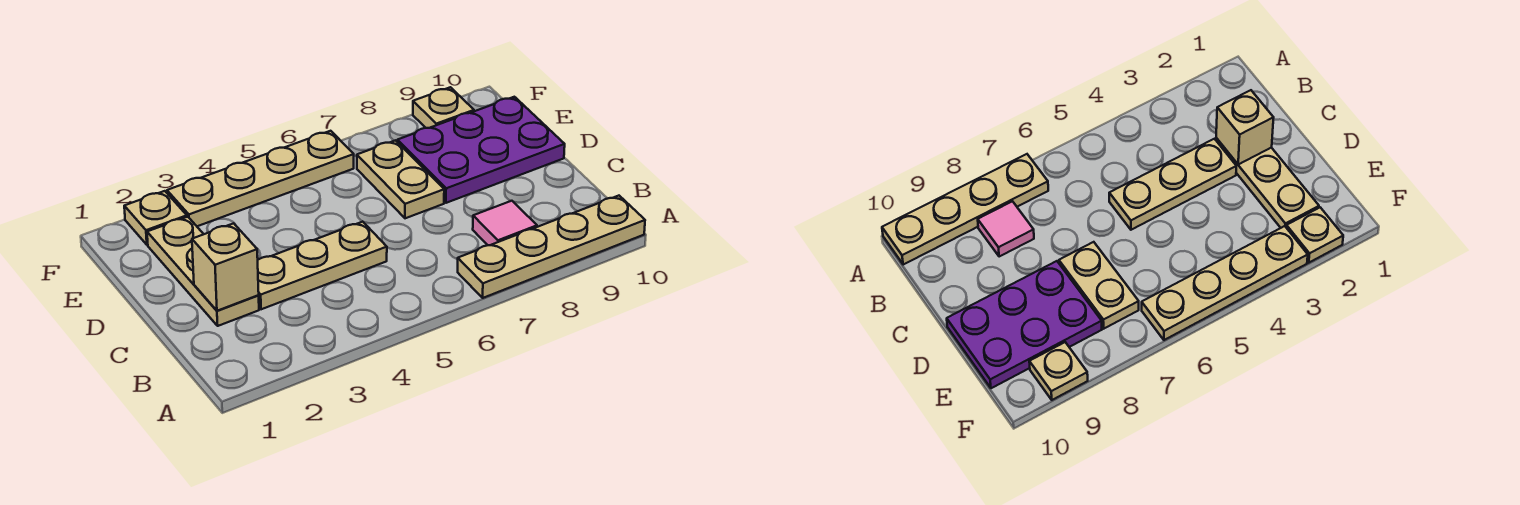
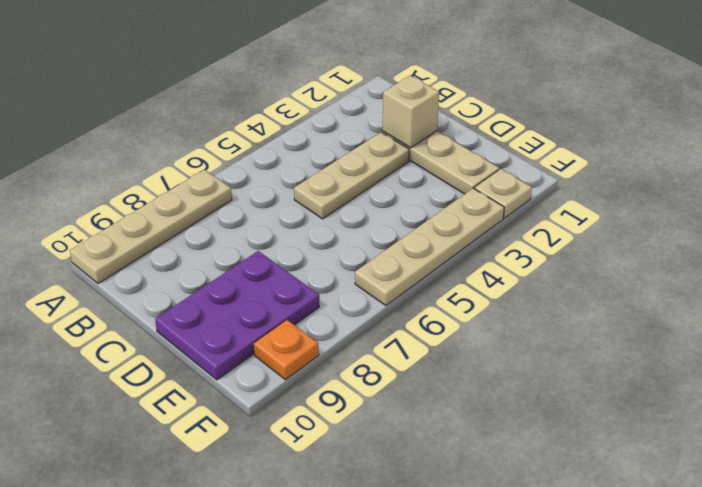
pink 1x1 tile [473,201,537,245] -> none
tan 1x2 plate [357,140,444,218] -> none
tan 1x1 plate [413,87,474,128] -> orange 1x1 plate [254,320,319,380]

